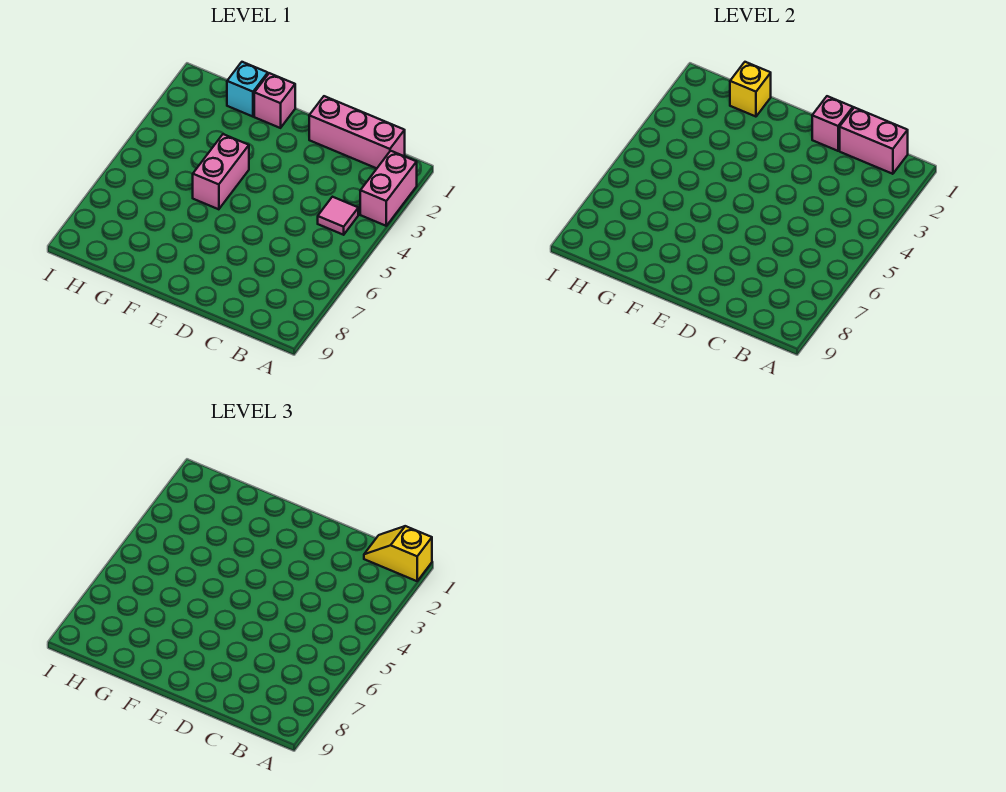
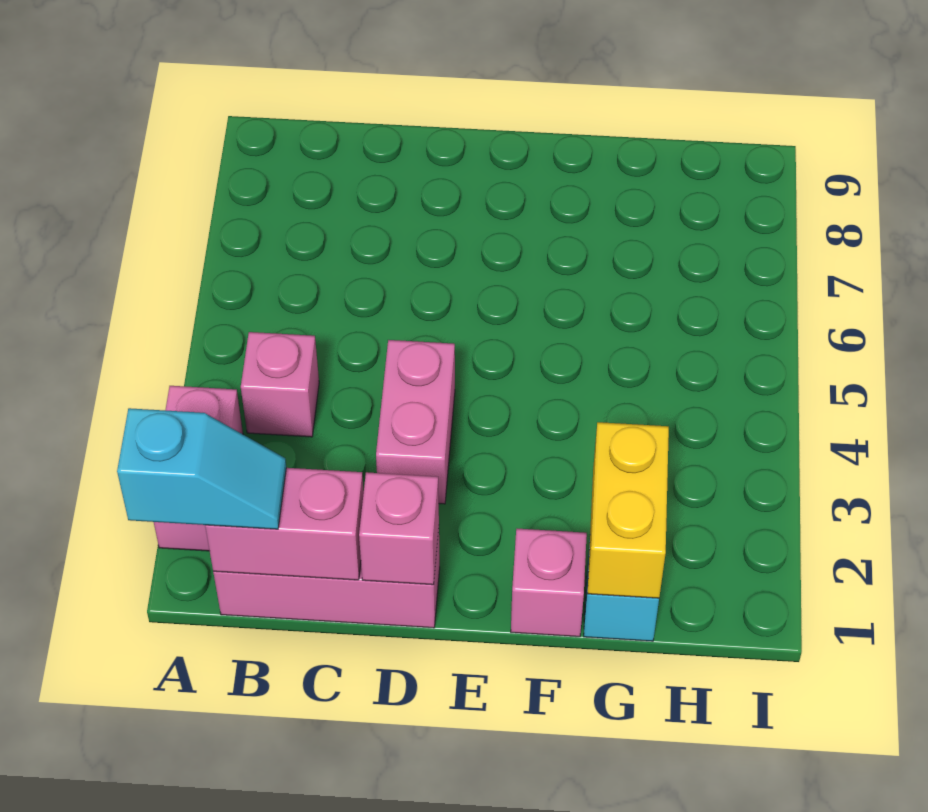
yellow 1x2 slope [364,526,432,581] -> cyan 1x2 slope [117,408,286,529]
pink 1x1 tile [318,197,358,235] -> pink 1x1 brick [241,332,319,437]
pink 1x2 brick [193,134,249,209] -> pink 1x2 brick moved to [376,340,455,504]
yellow 1x1 brick [730,62,771,117] -> yellow 1x2 brick [587,422,669,598]

